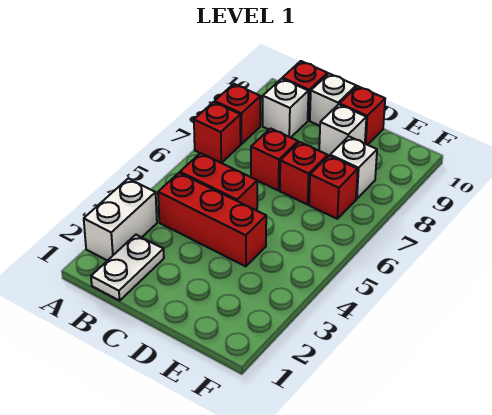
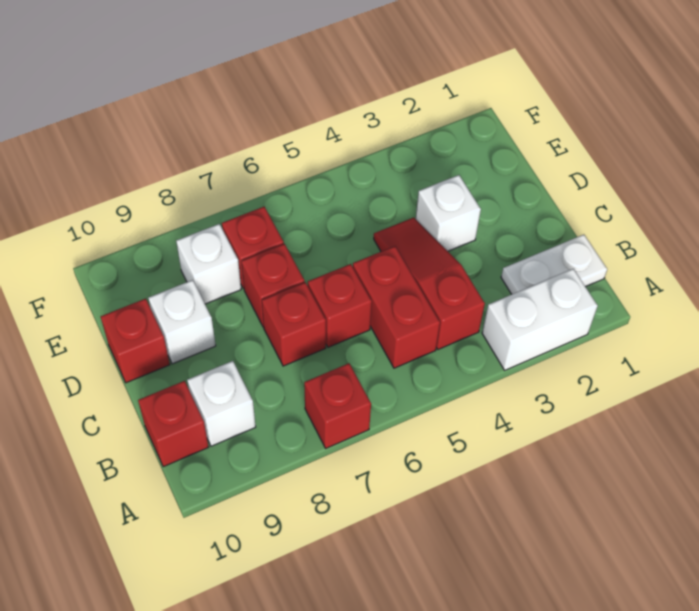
red 1x1 brick [215,84,261,144] -> red 1x1 brick moved to [308,264,372,347]
red 1x3 brick [158,173,266,266] -> red 1x3 slope [374,218,485,349]
white 1x1 brick [310,74,356,126] -> white 1x1 brick moved to [416,175,481,251]

